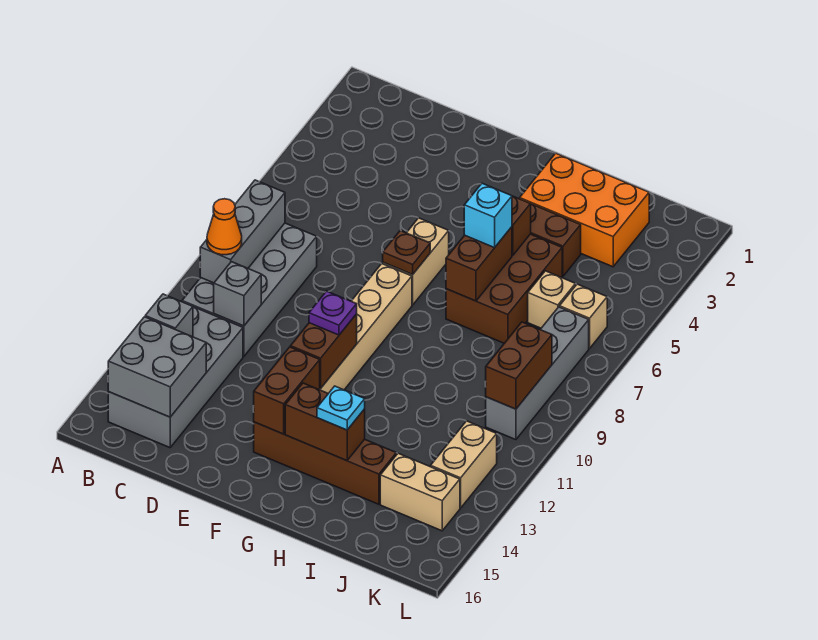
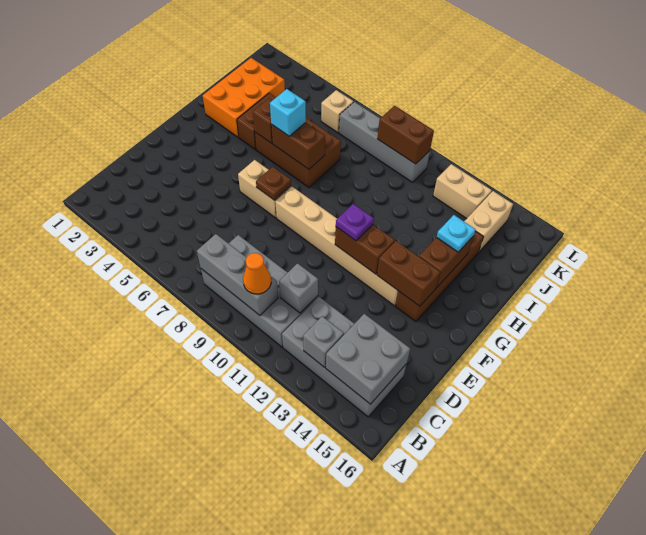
tan 1x1 brick [528,271,575,328] -> none

